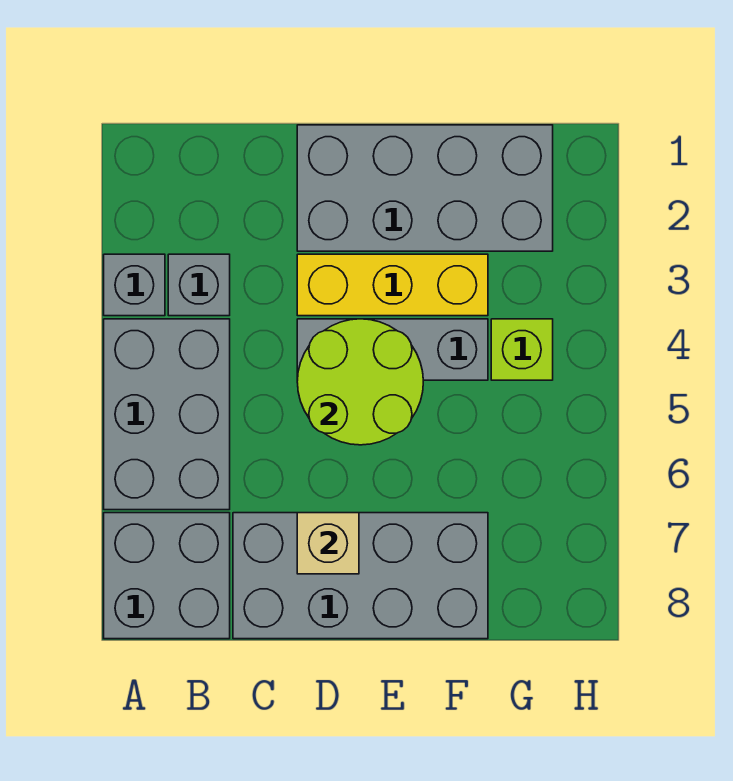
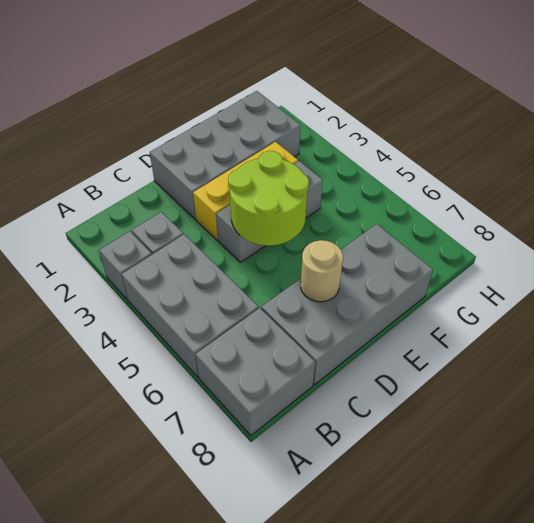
tan 1x1 brick [297,513,359,574] -> tan 1x1 round brick [301,240,343,302]
lime 1x1 brick [491,319,553,380] -> none

